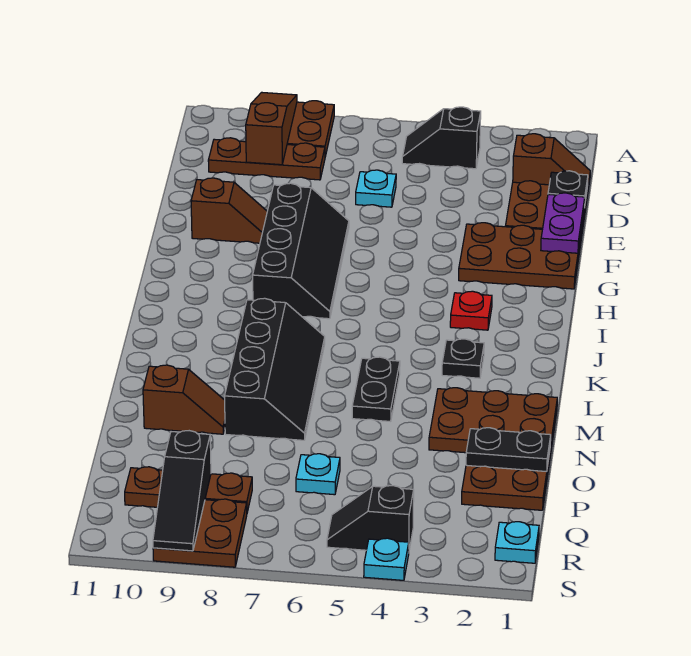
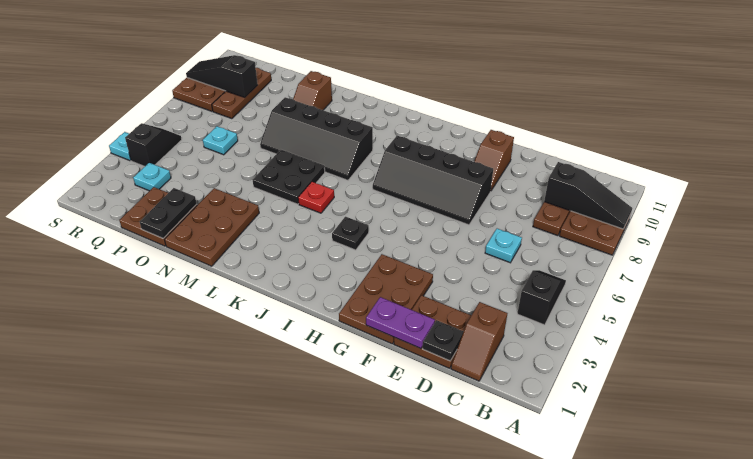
brown 1x3 slope [246,92,297,165] -> black 1x3 slope [544,162,632,229]
red 1x1 plate [450,291,492,330] -> red 1x1 plate moved to [298,182,334,213]
black 1x1 plate [442,339,484,378] -> black 1x1 plate moved to [332,217,369,250]
black 1x2 plate [352,357,400,421] -> black 2x2 plate [253,150,325,204]
cyan 1x1 plate [495,522,539,563] -> cyan 1x1 plate moved to [133,163,171,191]

